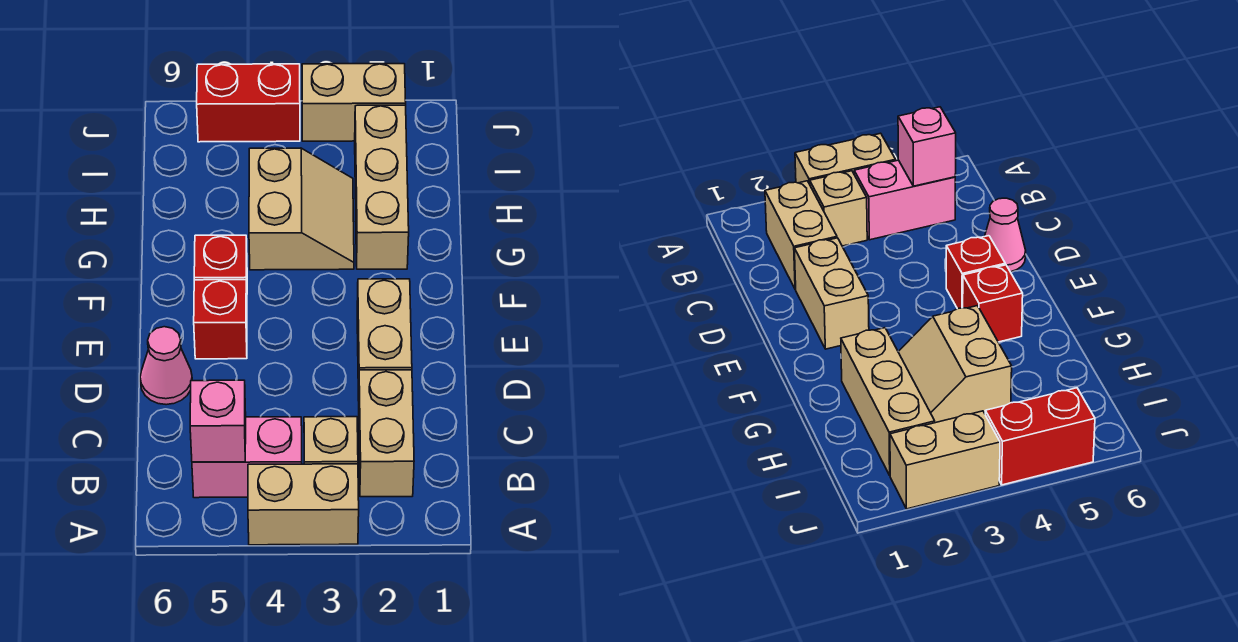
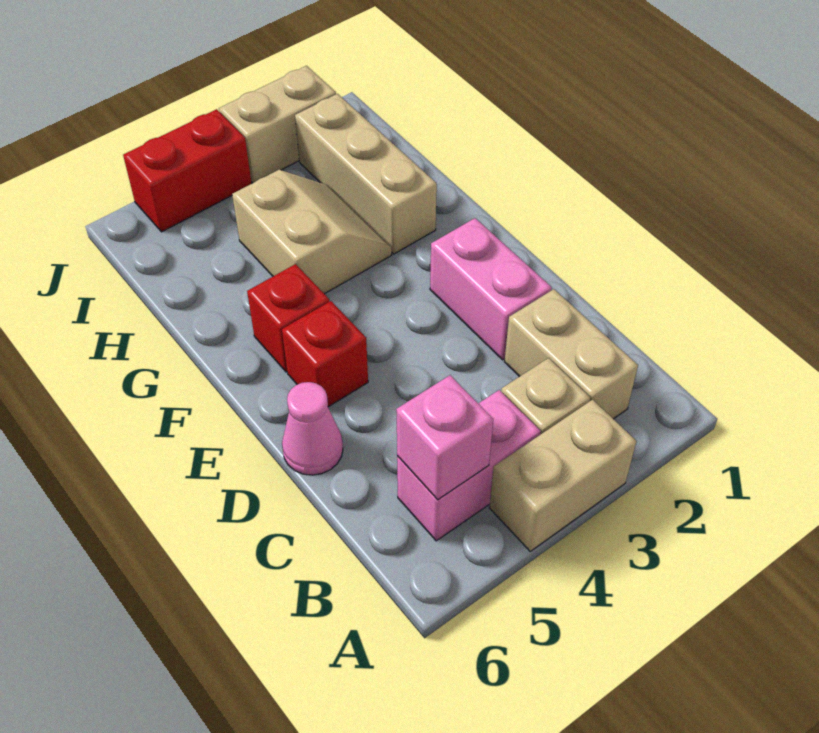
tan 1x2 brick [357,279,412,401] -> pink 1x2 brick [430,218,552,360]

